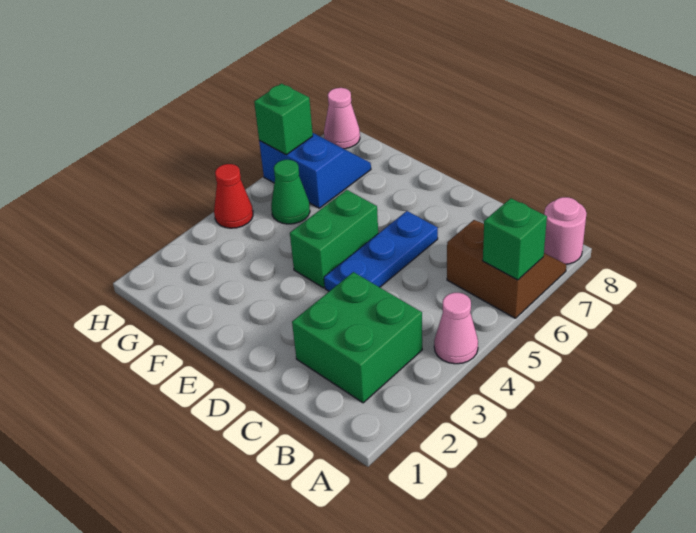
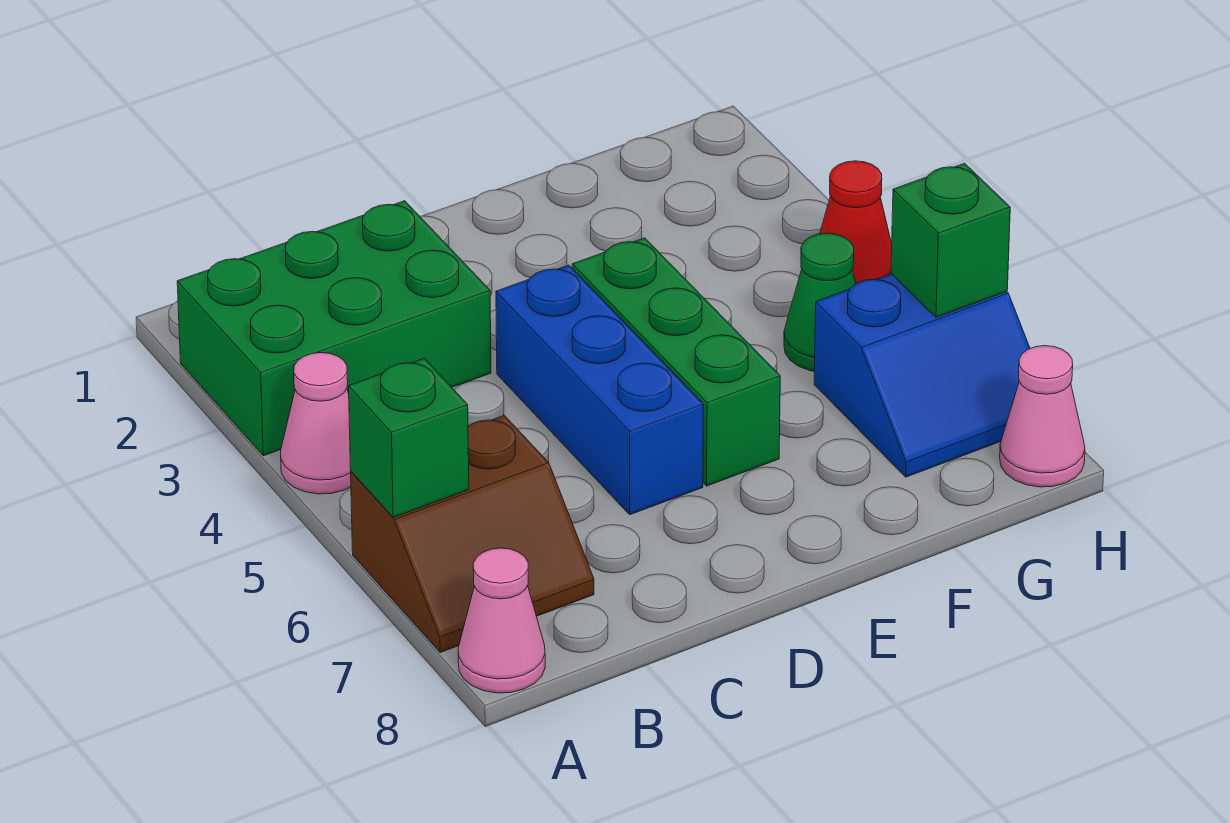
pink 1x1 round brick [544,197,587,264] -> pink 1x1 cone [458,548,545,693]
green 2x2 brick [292,272,422,403] -> green 2x3 brick [177,201,491,456]
blue 1x3 plate [324,211,438,291] -> blue 1x3 brick [496,265,704,515]
green 1x2 brick [290,190,378,288] -> green 1x3 brick [572,238,780,486]

